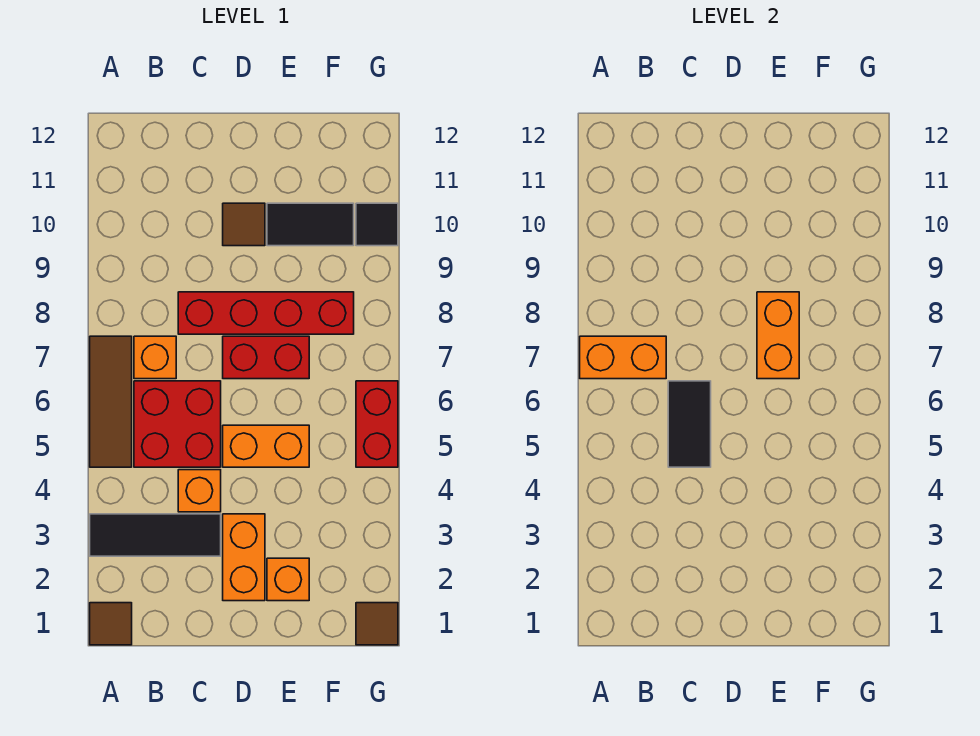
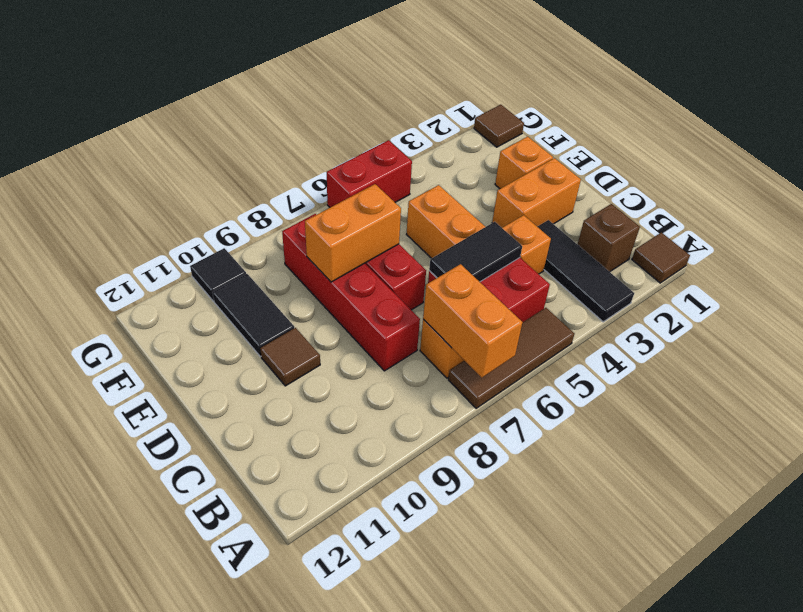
none -> brown 1x1 brick [577,204,640,272]

